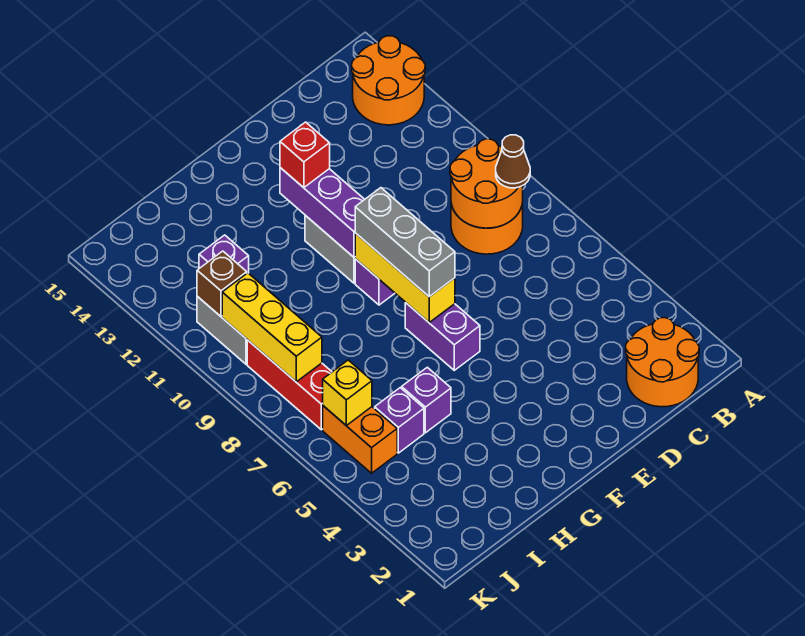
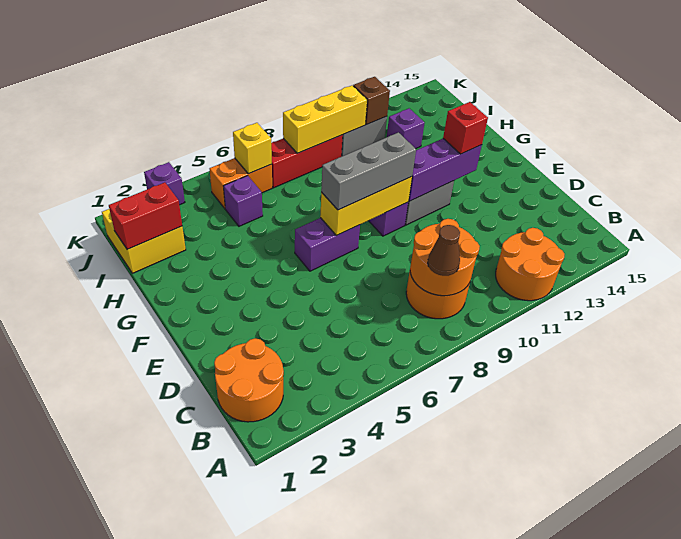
orange 2x2 round brick [352,36,425,125] -> orange 2x2 round brick moved to [496,228,564,301]
purple 1x1 brick [402,367,451,433] -> purple 1x1 brick moved to [144,162,185,205]
none -> yellow 2x2 brick [102,209,186,273]
none -> red 1x2 brick [109,182,182,250]

